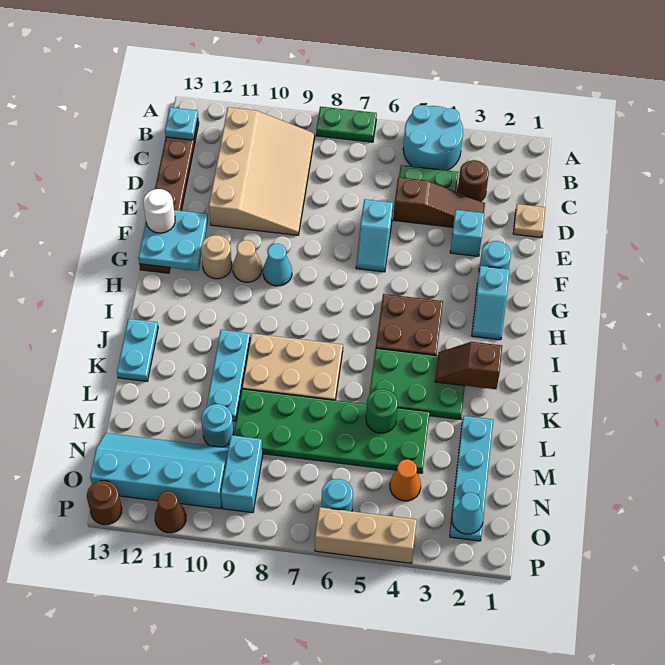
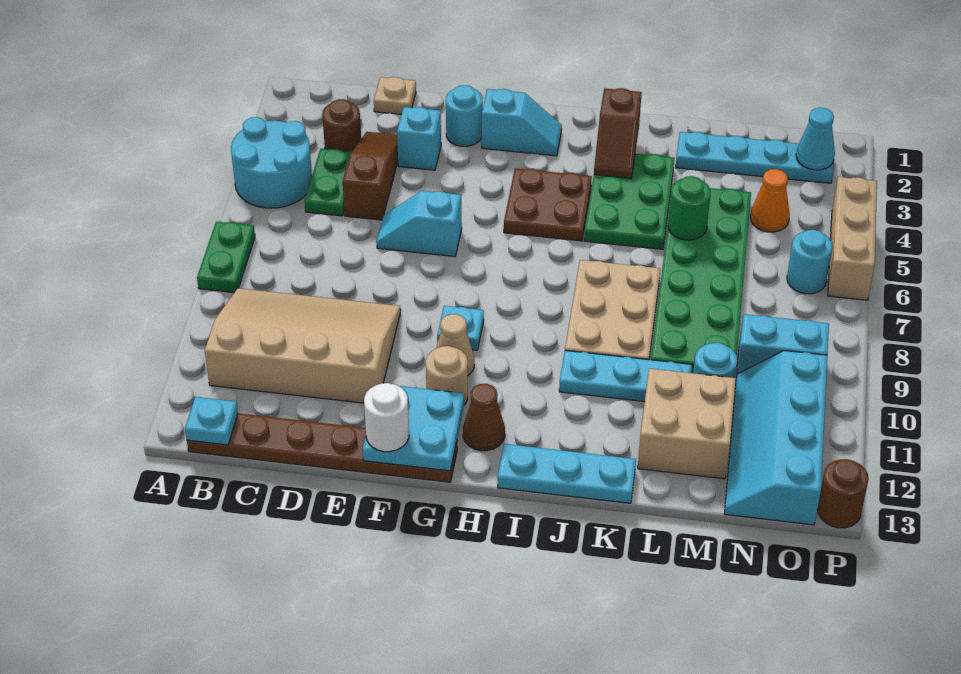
cyan 1x2 slope [356,199,393,272] -> cyan 1x2 slope turned to [377,191,462,257]
cyan 1x1 cone [263,244,292,286] -> cyan 1x1 plate [437,306,484,350]
cyan 1x2 plate [117,319,158,381] -> cyan 1x3 plate [498,444,636,503]
none -> tan 2x2 brick [638,369,736,479]
brown 1x1 cone [155,491,186,533] -> brown 1x1 cone moved to [463,384,505,451]

